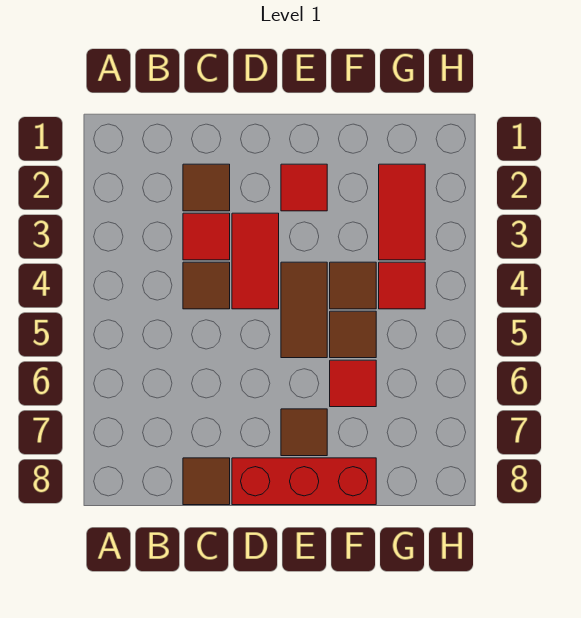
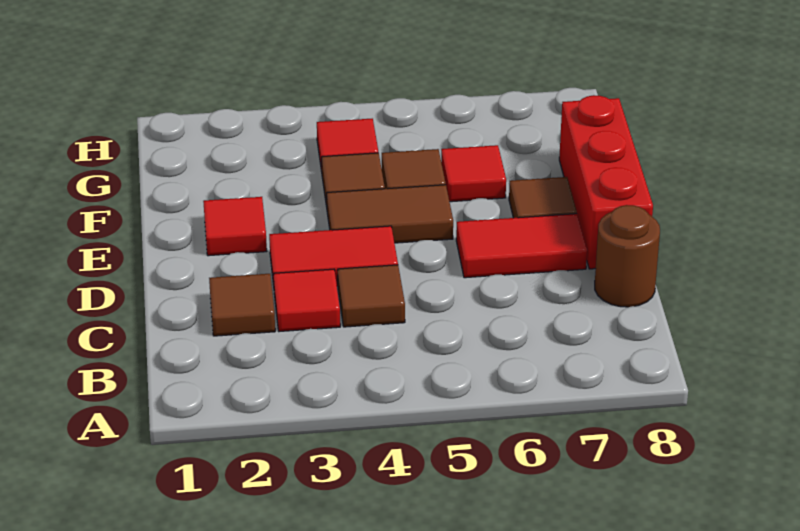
brown 1x1 tile [183,458,230,505] -> brown 1x1 round brick [595,205,660,307]
red 1x2 tile [379,164,425,260] -> red 1x2 tile moved to [456,214,587,278]

